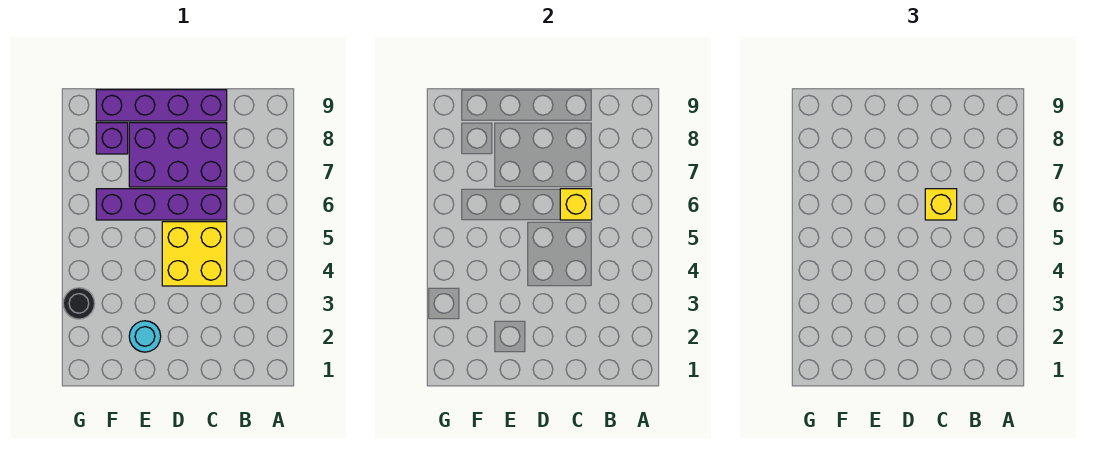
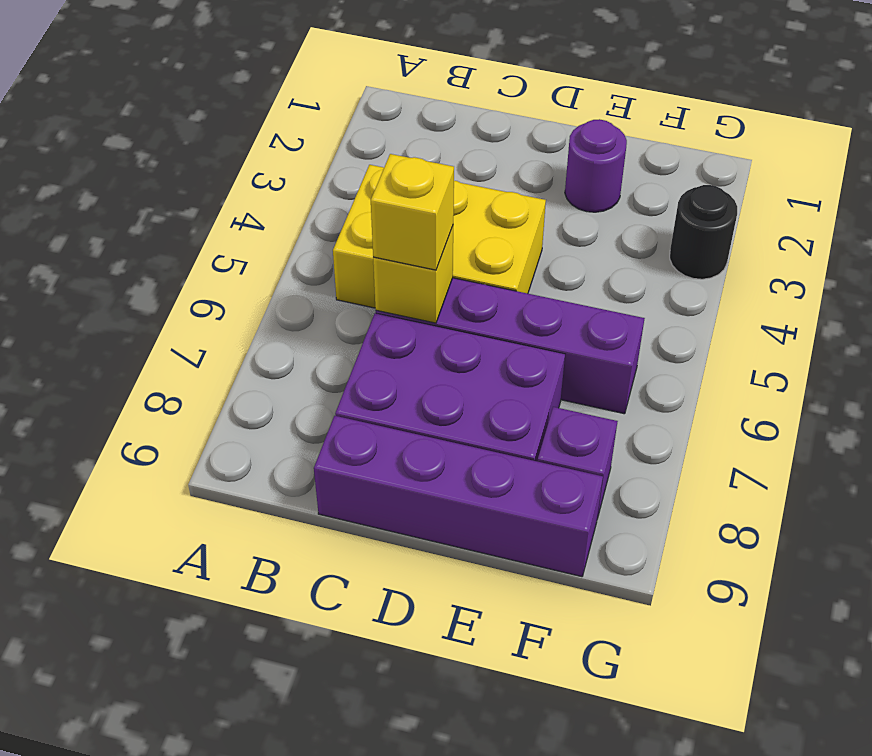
yellow 2x2 brick [162,222,227,286] -> yellow 2x3 brick [333,165,546,308]
cyan 1x1 round brick [129,321,161,352] -> purple 1x1 round brick [565,119,627,212]

